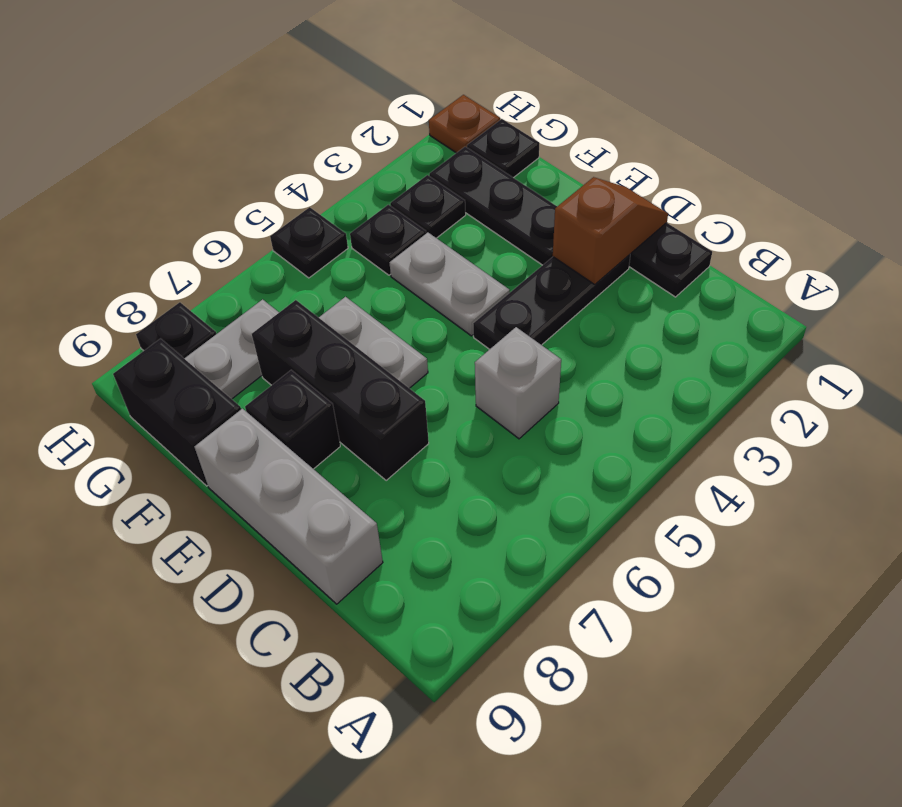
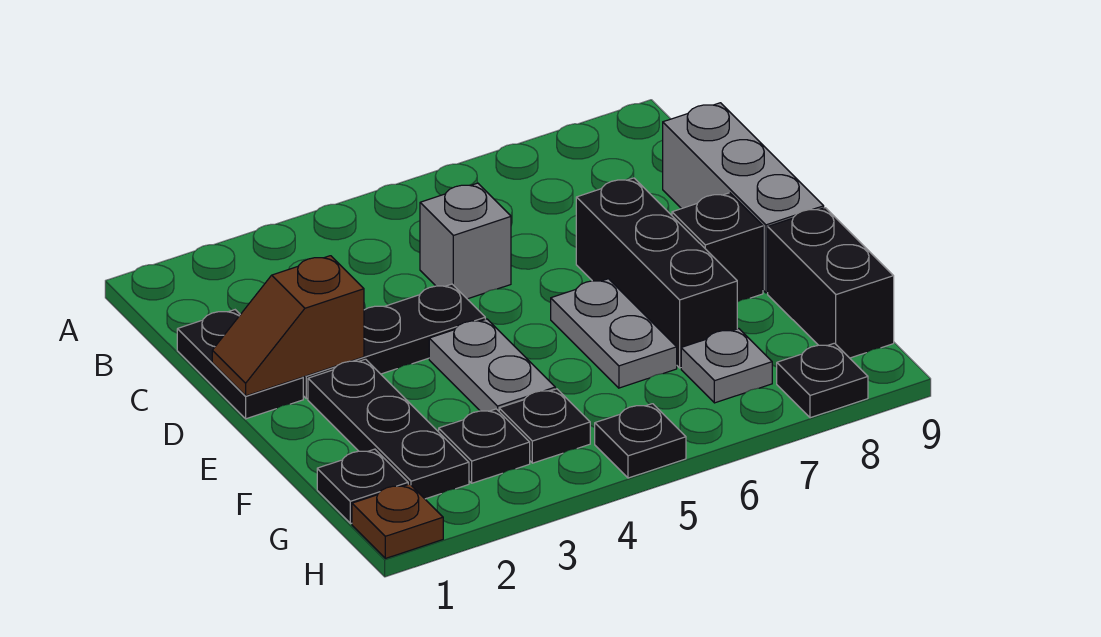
grey 1x2 plate [184,299,279,399] -> grey 1x1 plate [681,329,772,403]

